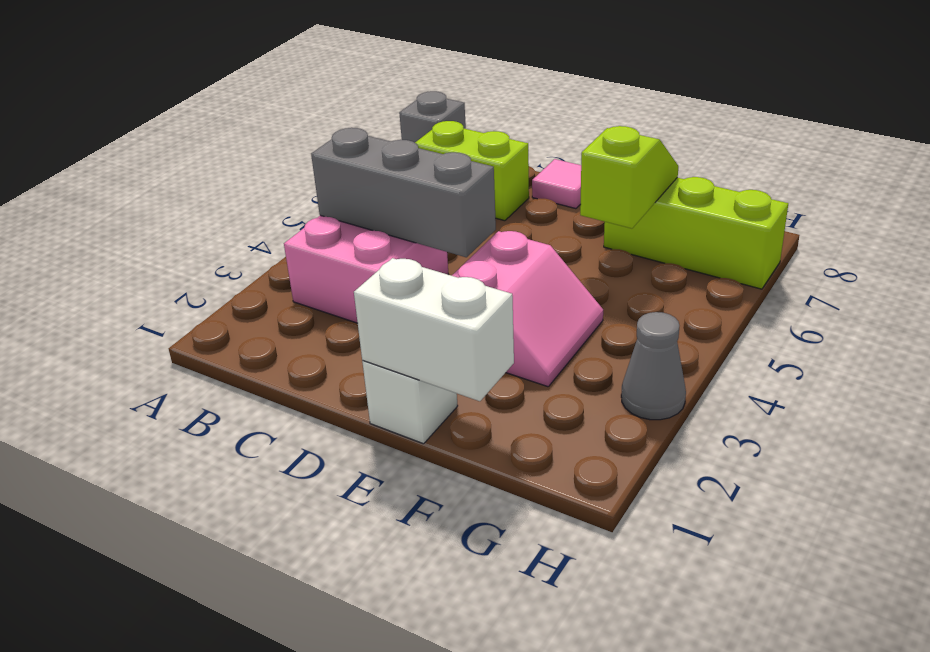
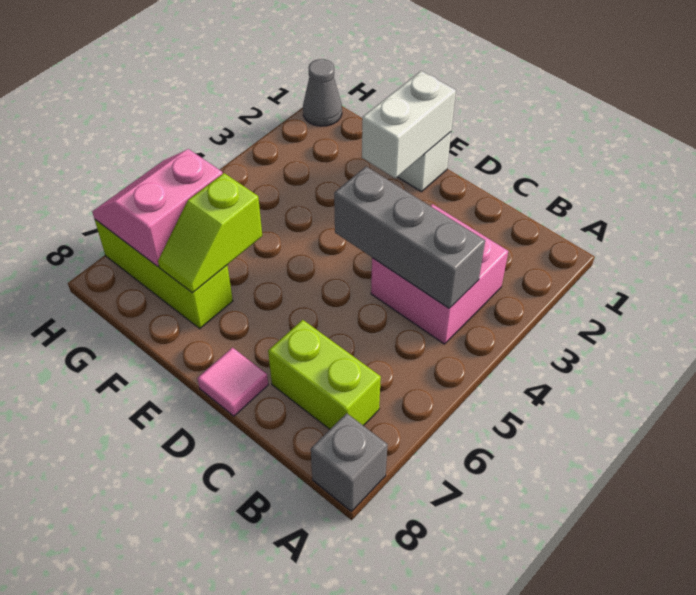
white 1x2 brick [354,258,514,401] -> white 1x2 brick turned to [362,71,456,178]
pink 2x2 slope [452,231,603,387] -> pink 2x2 slope moved to [92,149,223,266]
grey 1x1 cone [621,312,686,420] -> grey 1x1 cone moved to [303,59,342,126]

